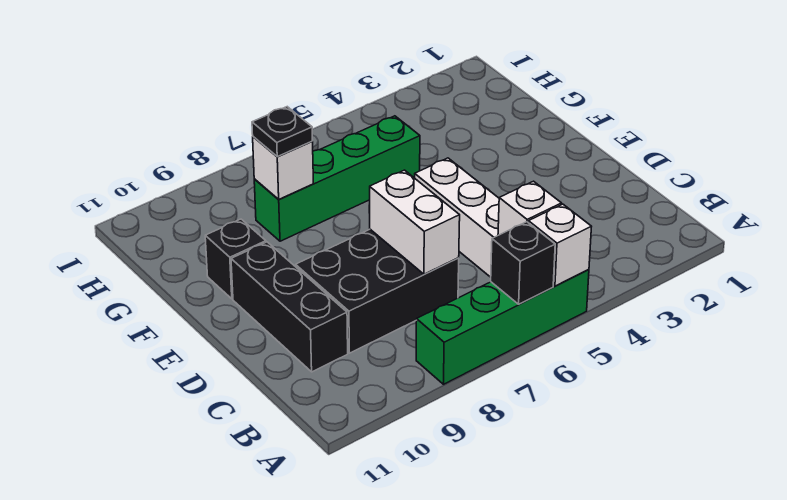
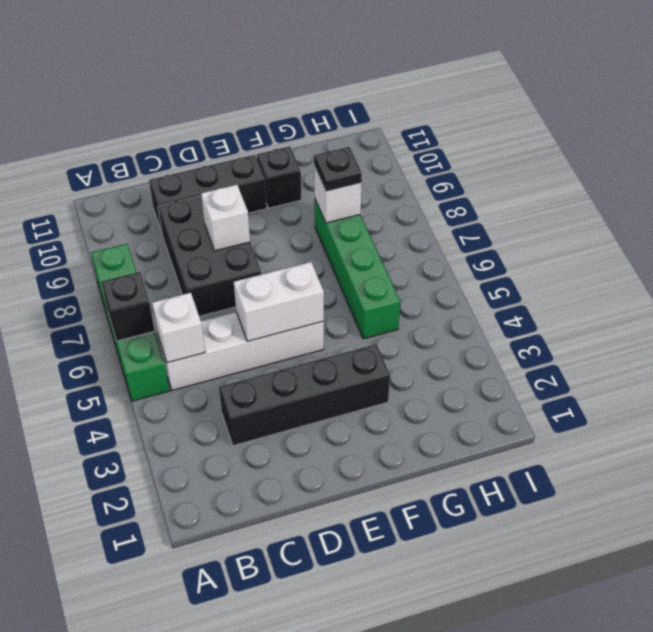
white 1x1 brick [529,204,592,286] -> white 1x1 brick moved to [201,185,250,251]
none -> black 1x4 brick [219,344,390,446]
white 1x2 brick [370,170,460,274] -> white 1x2 brick moved to [234,262,324,341]

